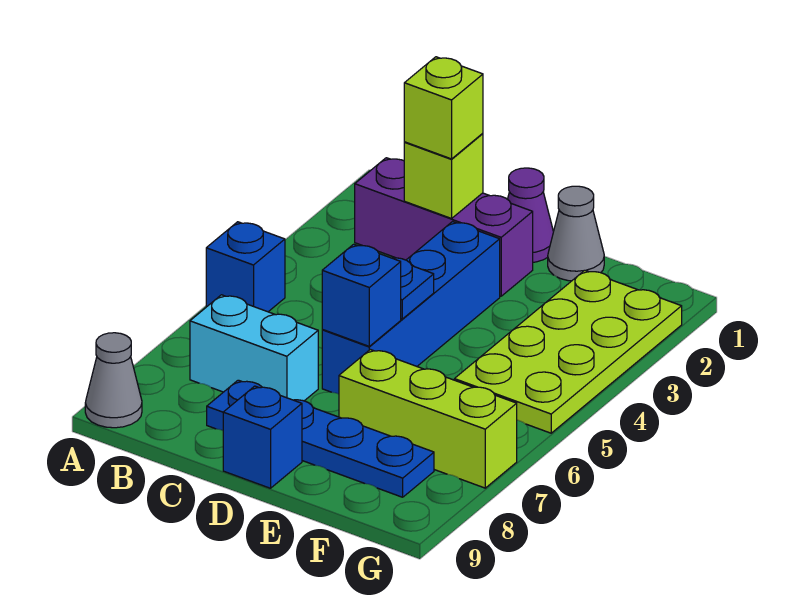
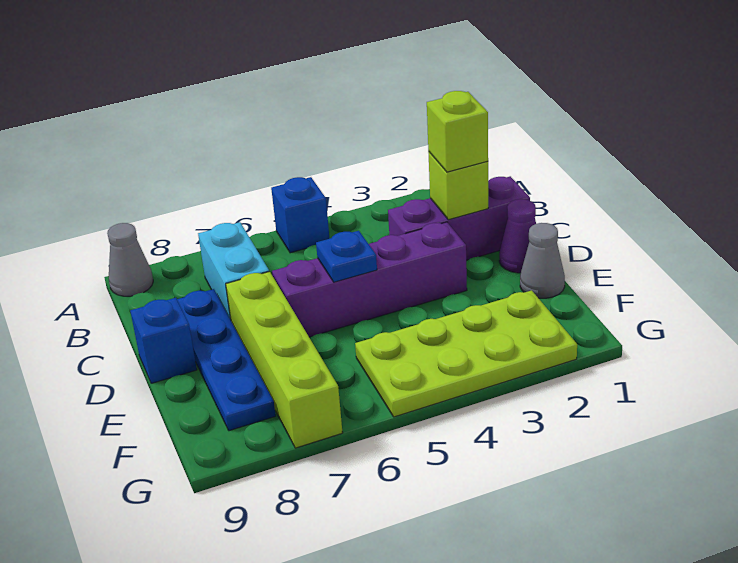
purple 1x3 brick [355,158,533,296] -> purple 1x3 brick turned to [388,176,530,260]
blue 1x4 brick [322,222,500,394] -> purple 1x4 brick [272,222,467,337]
blue 1x1 brick [322,244,401,346] -> none
lime 1x3 brick [339,349,517,488] -> lime 1x4 brick [226,272,343,448]

